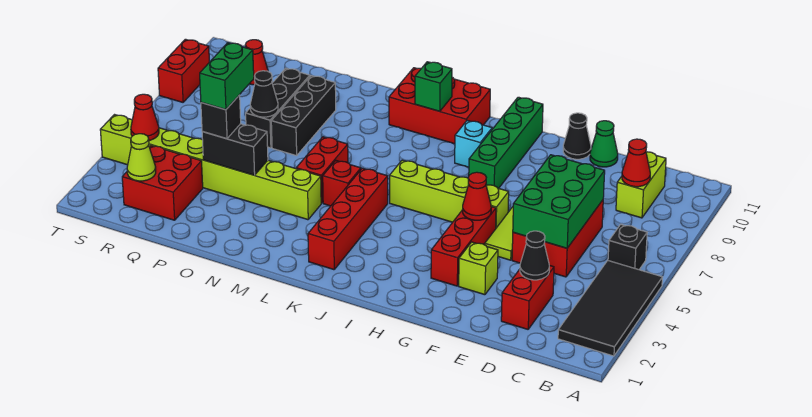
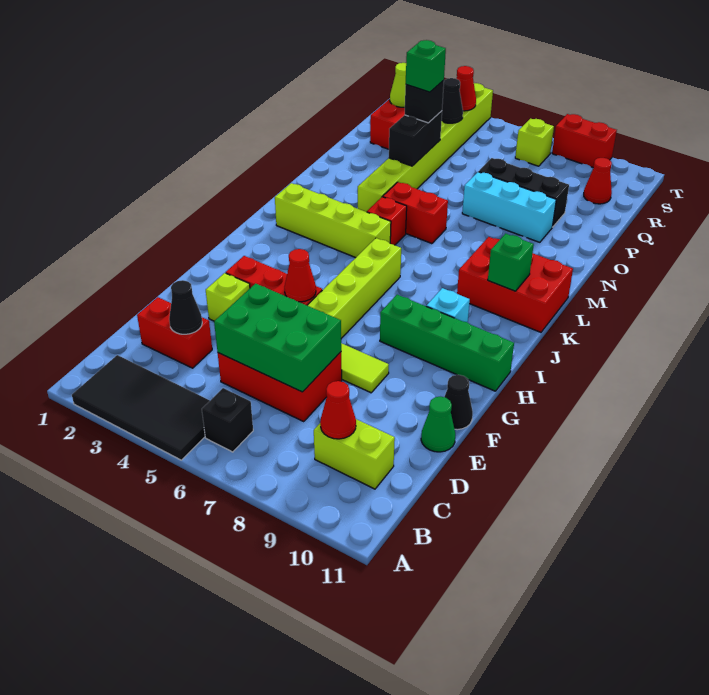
red 2x3 brick [389,68,490,144] -> red 2x3 brick turned to [457,237,573,332]
red 1x4 brick [308,168,388,270] -> lime 1x4 brick [275,183,391,258]
black 1x3 brick [271,76,336,156] -> cyan 1x3 brick [462,172,556,242]
green 1x2 brick [200,43,254,110] -> green 1x1 brick [406,40,446,92]
black 1x1 cone [250,71,278,117] -> black 1x1 cone moved to [442,78,463,123]
none -> lime 1x1 brick [515,119,554,166]

